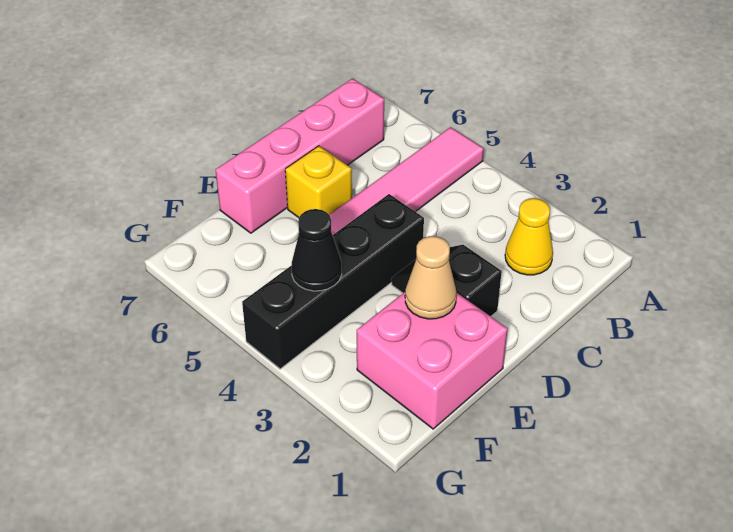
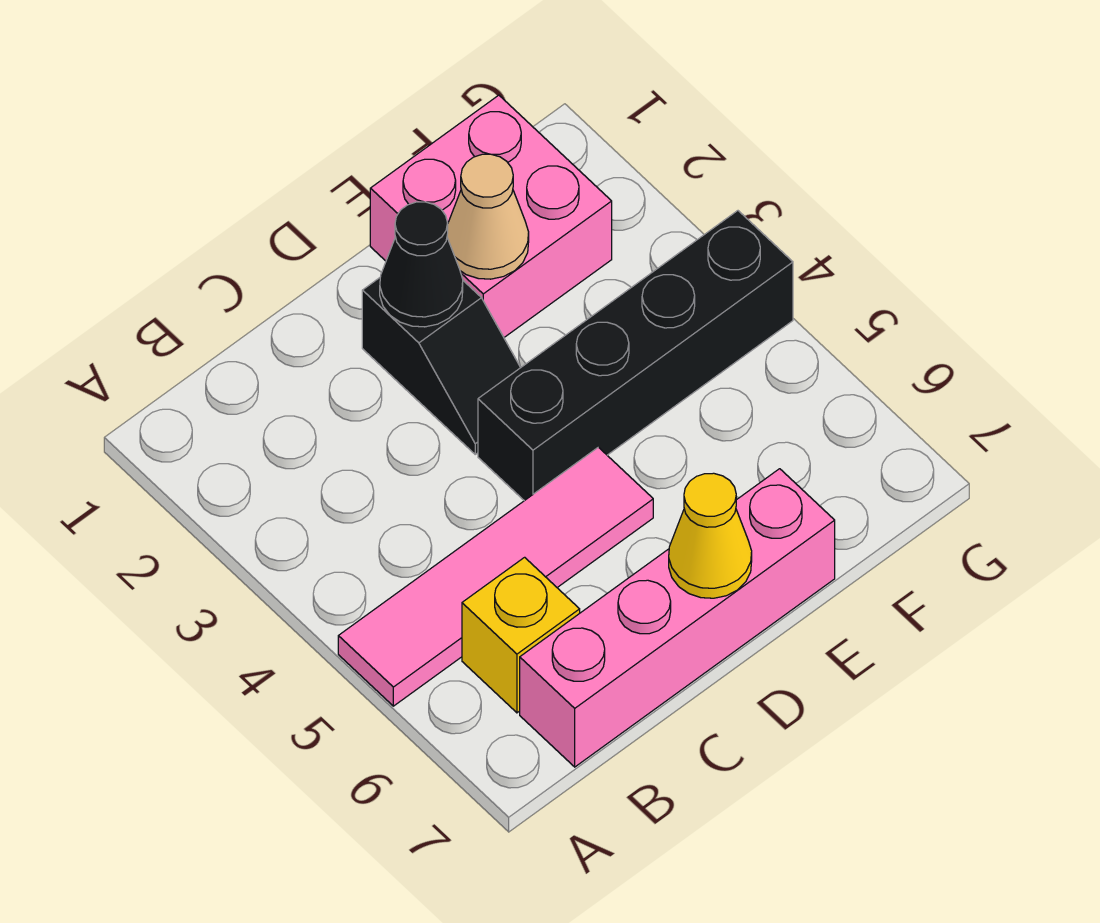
yellow 1x1 cone [505,198,553,275] -> yellow 1x1 cone moved to [669,473,752,598]
yellow 1x1 brick [285,146,352,218] -> yellow 1x1 brick moved to [462,557,580,713]
black 1x1 cone [291,209,342,291] -> black 1x1 cone moved to [380,202,463,327]

